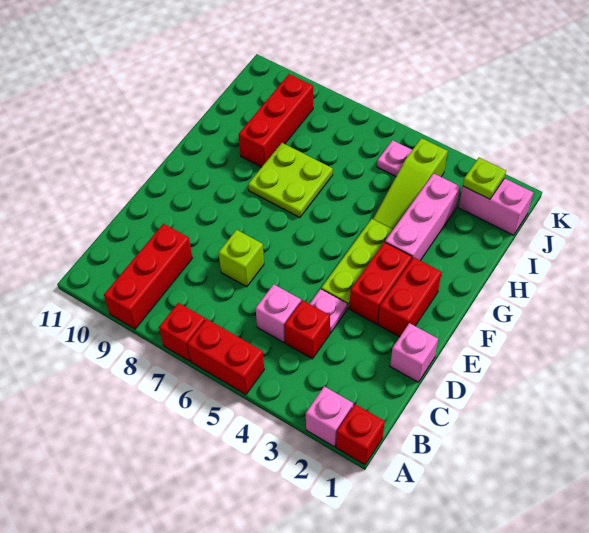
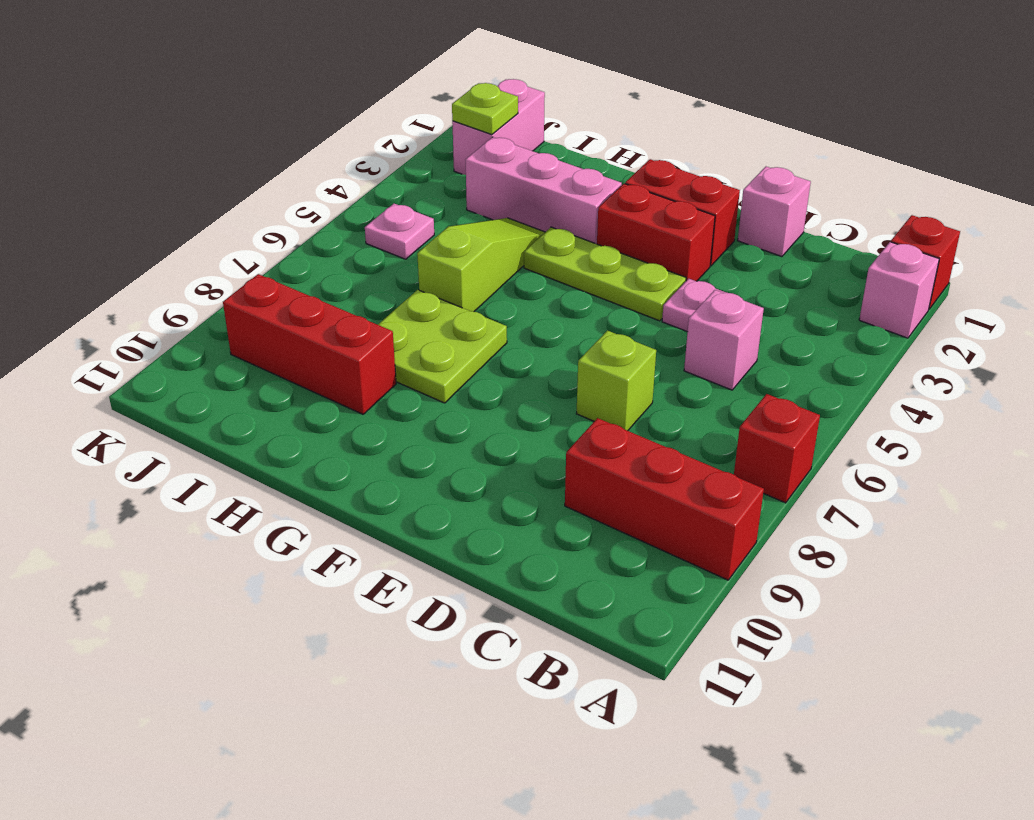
red 1x2 brick [187,319,264,394] -> none
red 1x1 brick [284,300,330,359] -> none
lime 1x3 slope [373,138,448,229] -> lime 1x3 slope turned to [417,218,545,312]

